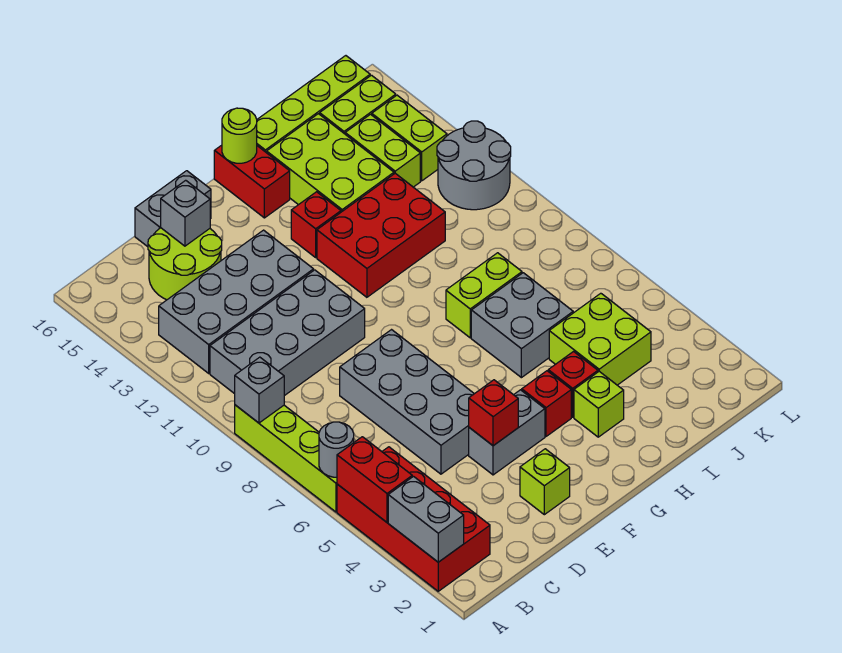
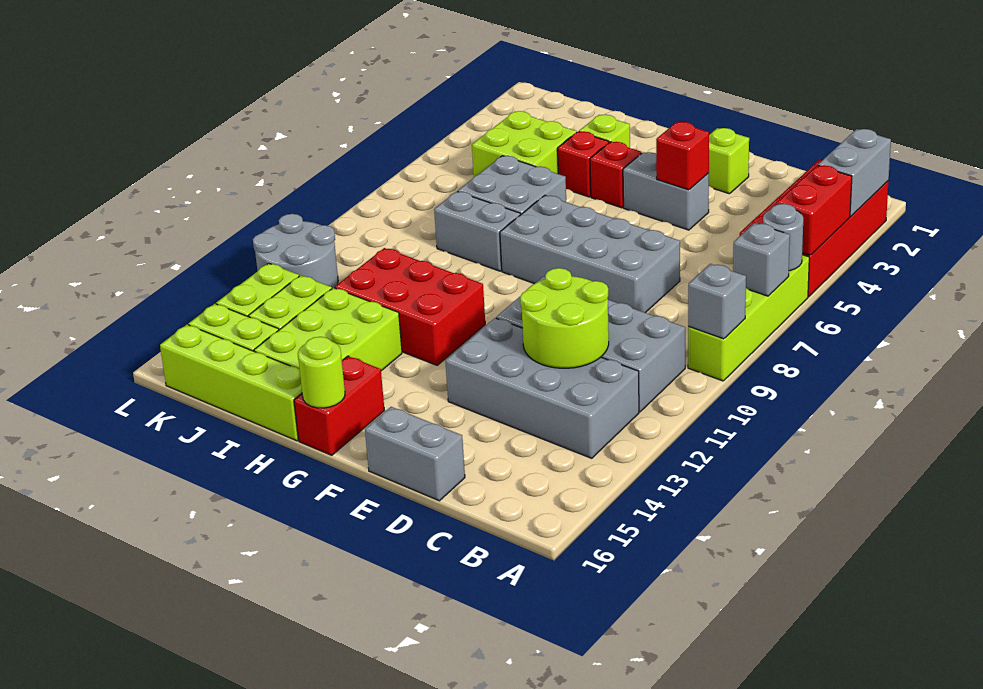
lime 2x2 round brick [148,228,222,300] -> lime 2x2 round brick moved to [520,268,609,368]
grey 2x4 brick [340,330,474,474] -> grey 2x4 brick turned to [500,195,680,313]
grey 1x1 brick [161,180,210,246] -> grey 1x1 brick moved to [733,223,790,296]
red 1x1 brick [291,192,341,257] -> none
lime 1x2 brick [446,253,522,338] -> grey 1x2 brick [434,191,521,271]

